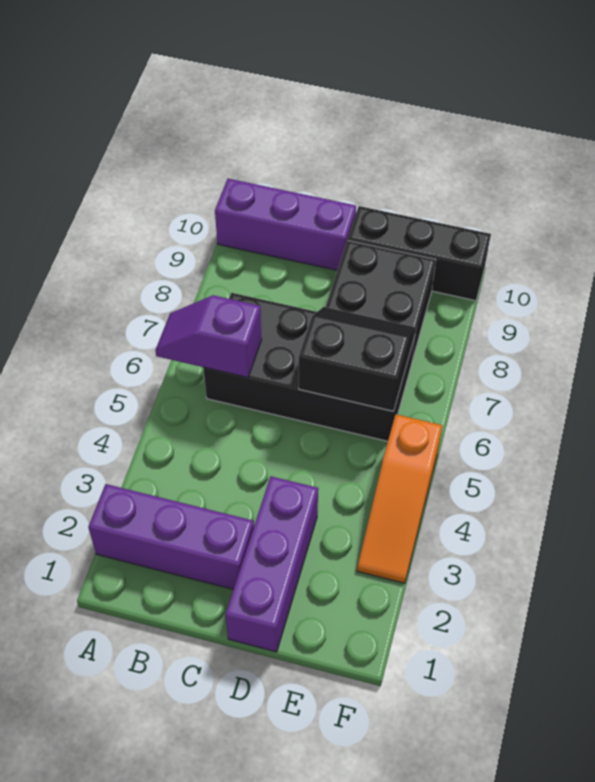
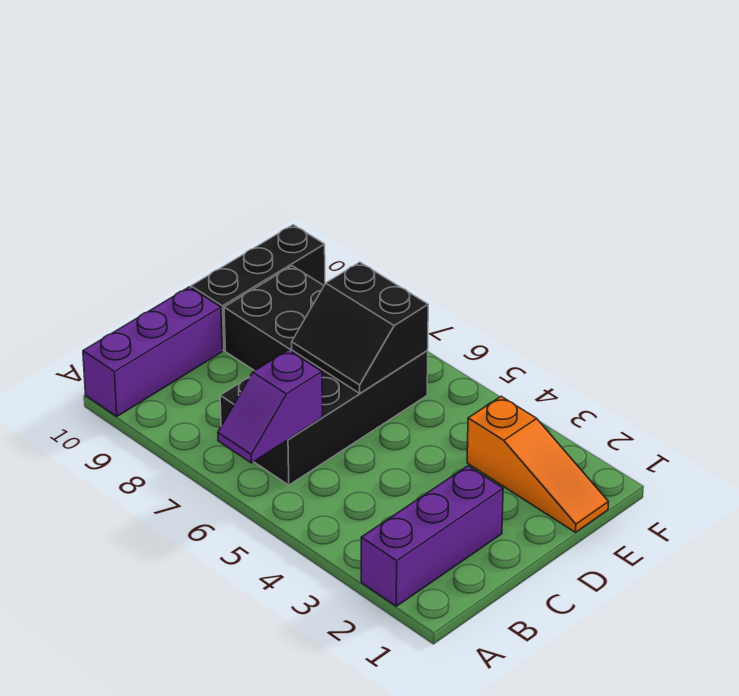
purple 1x3 brick [225,476,318,652] -> none
black 2x2 slope [299,307,416,411] -> black 2x2 slope turned to [292,262,428,393]
orange 1x3 slope [357,414,443,583] -> orange 1x3 slope moved to [467,396,608,532]

